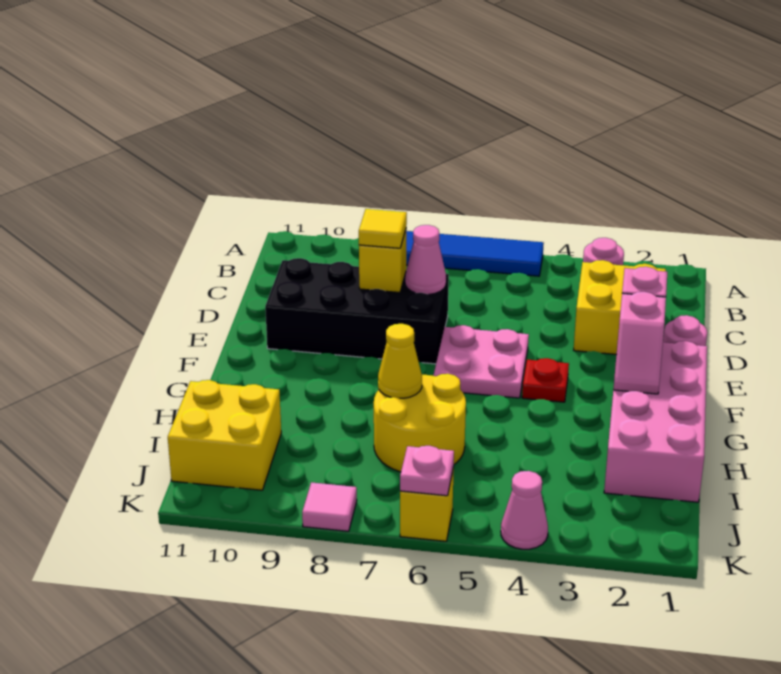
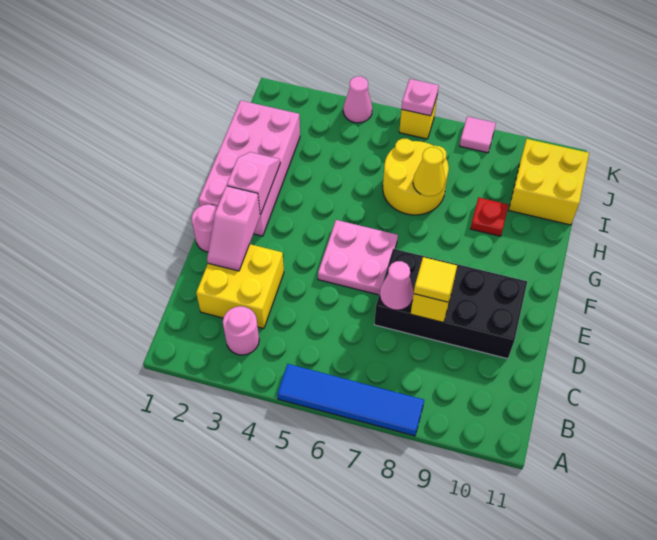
red 1x1 plate [522,358,569,402] -> red 1x1 plate moved to [470,197,508,236]

